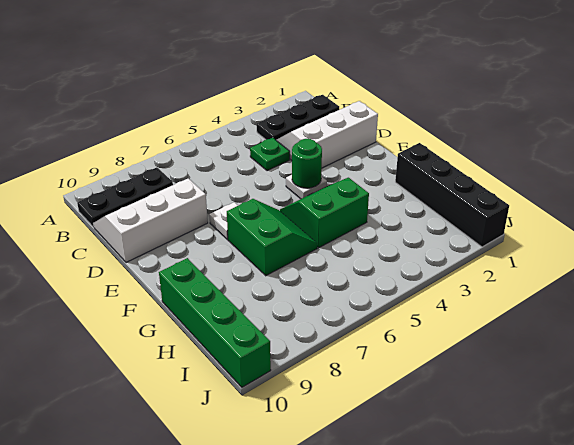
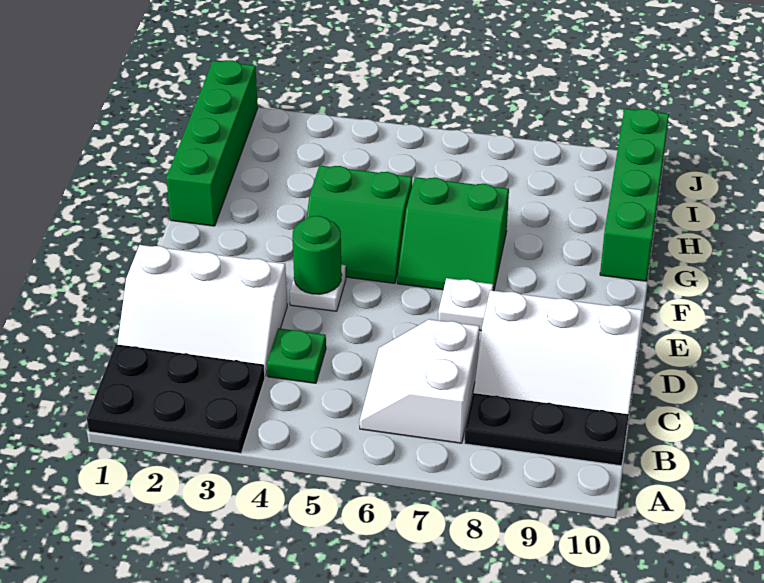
black 1x3 plate [257,95,339,140] -> black 2x3 plate [87,344,265,453]
none -> white 2x2 slope [359,319,480,443]
green 2x2 slope [227,199,317,276] -> green 2x2 slope turned to [397,177,509,291]
black 1x4 brick [395,143,509,247] -> green 1x4 brick [166,60,258,226]

